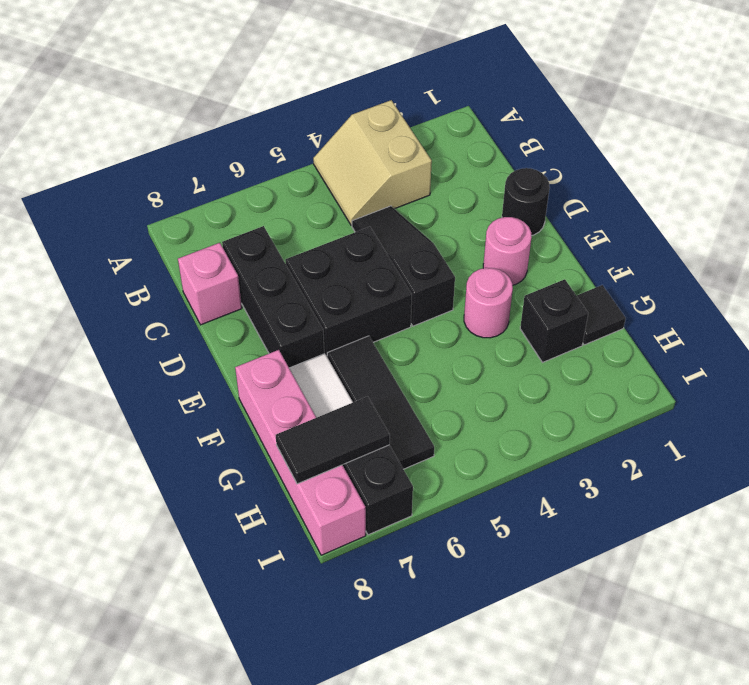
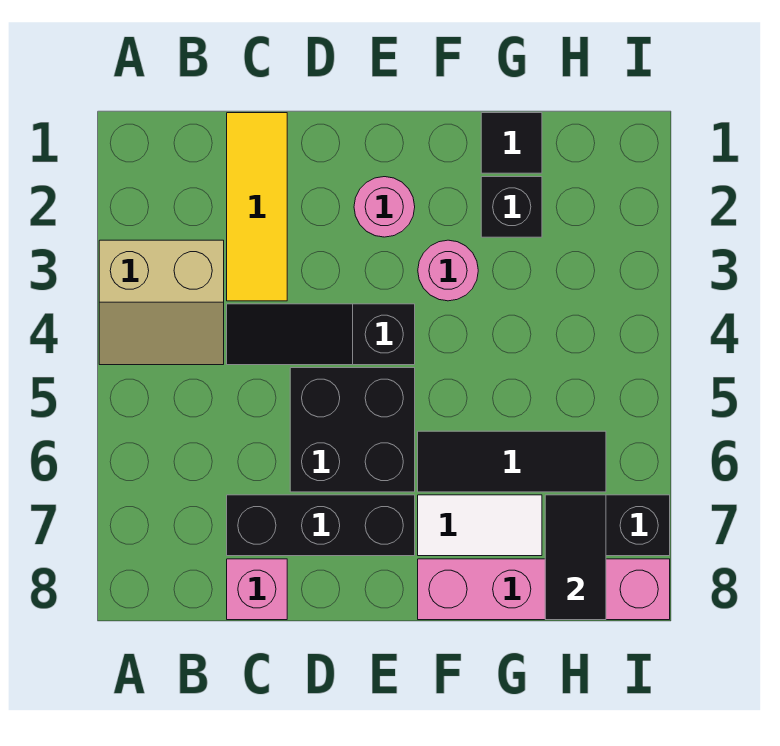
none -> yellow 1x3 tile [227,113,287,301]
black 1x1 round brick [502,168,550,236] -> none

